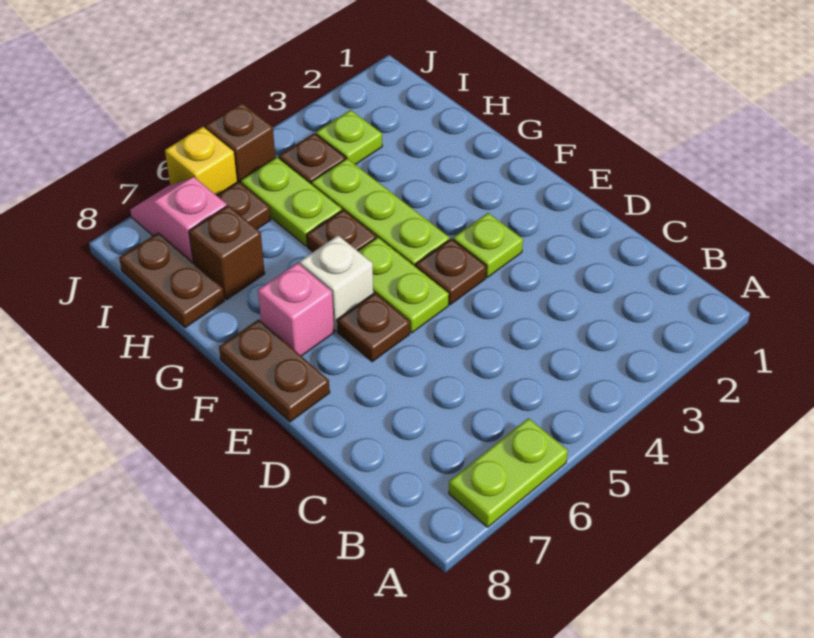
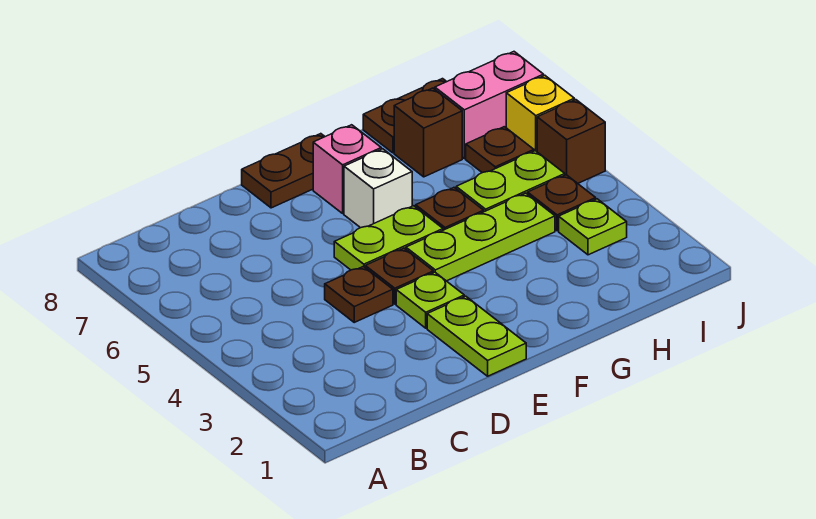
lime 1x2 plate [449,418,568,527] -> lime 1x2 plate moved to [427,296,526,376]
brown 1x1 plate [337,293,410,362] -> brown 1x1 plate moved to [325,266,393,322]
pink 1x2 slope [130,177,227,262] -> pink 1x2 brick [435,52,544,159]

